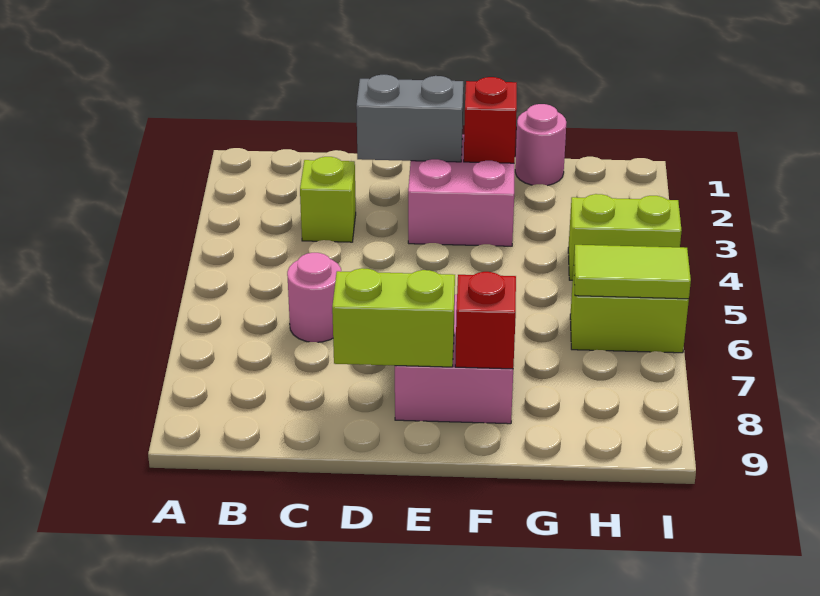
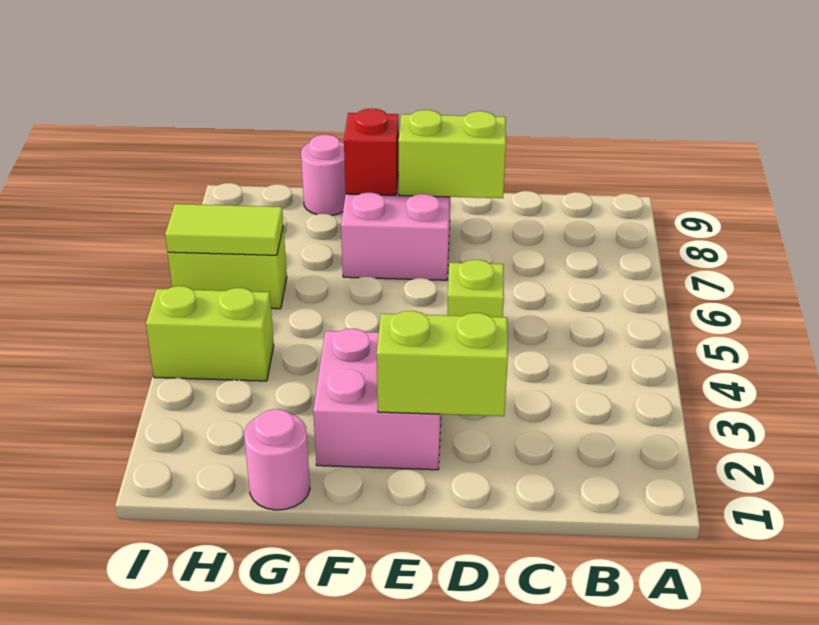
lime 1x1 brick [300,157,356,242] -> lime 1x1 brick moved to [447,260,504,317]
pink 1x1 round brick [287,253,341,342] -> pink 1x1 round brick moved to [301,135,346,215]
grey 1x2 brick [356,75,463,162] -> lime 1x2 brick [377,311,508,416]
red 1x1 brick [464,77,517,163] -> none

